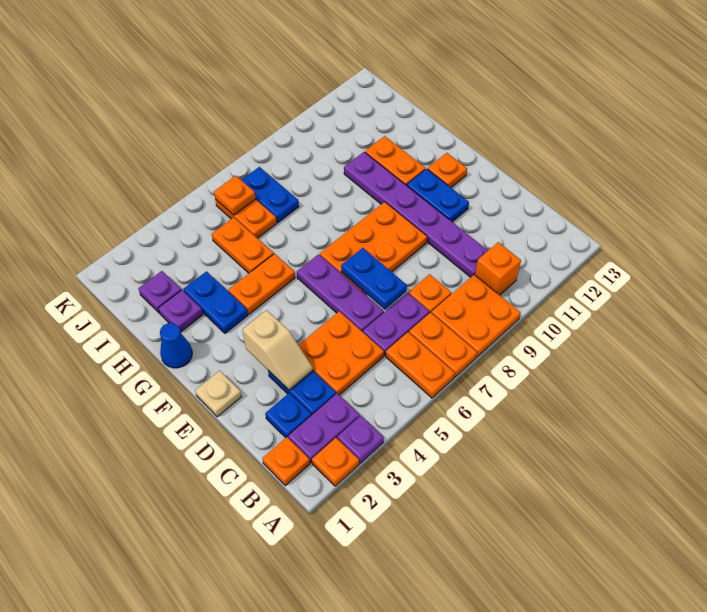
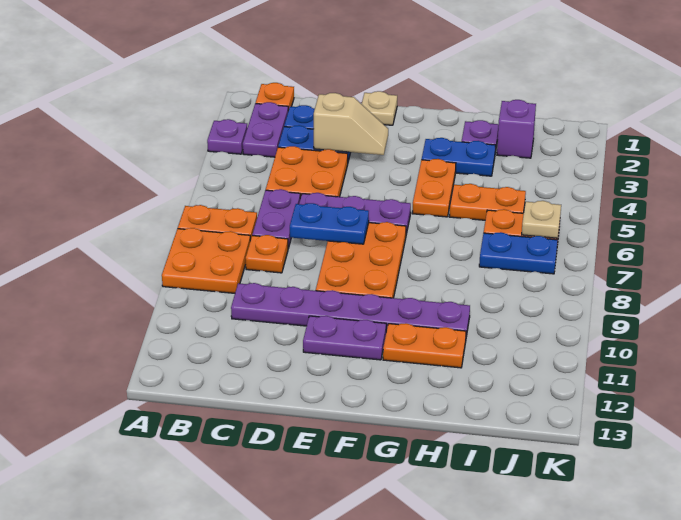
orange 1x1 plate [312,438,359,486] -> none
orange 1x2 plate [386,332,455,398] -> none
orange 1x1 brick [475,242,521,295] -> none
tan 1x2 slope [242,310,313,390] -> tan 1x2 slope turned to [314,93,388,155]
blue 1x2 plate [407,169,469,222] -> purple 1x2 plate [303,316,386,360]
orange 1x1 plate [427,153,467,187] -> none
blue 1x1 cone [160,323,192,368] -> none
purple 1x1 plate [138,271,181,313] -> purple 1x1 brick [497,100,536,158]
orange 1x1 plate [214,176,256,215] -> tan 1x1 plate [522,201,561,238]

